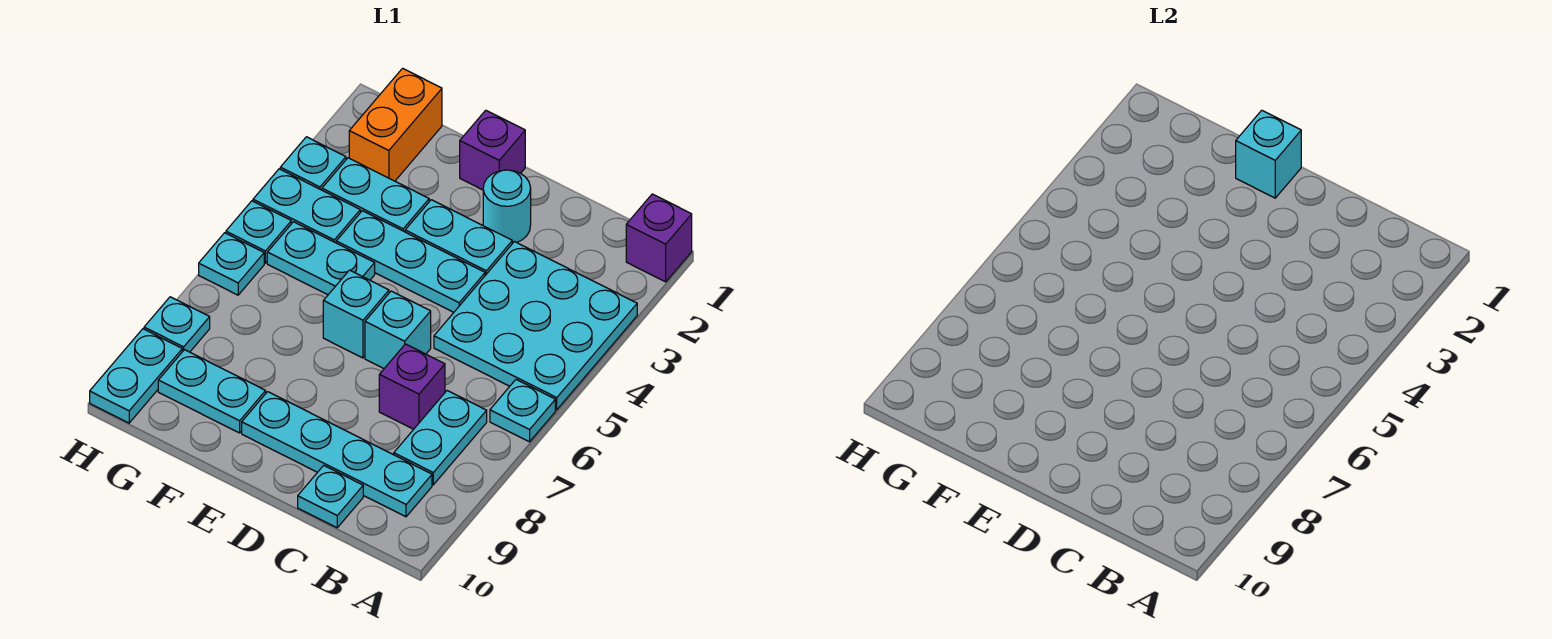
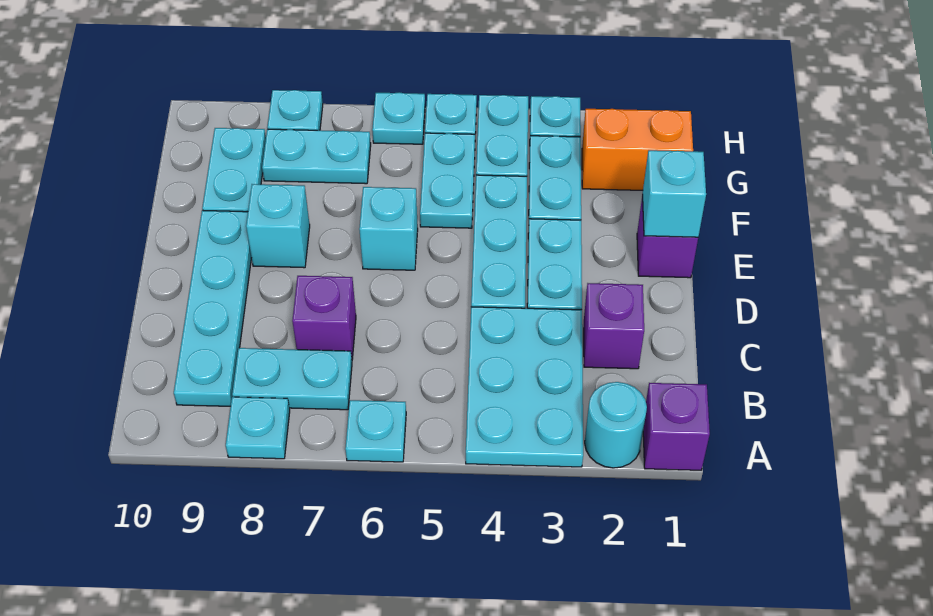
cyan 3x3 plate [434,242,637,410] -> cyan 2x3 plate [466,307,583,467]
none -> purple 1x1 brick [584,283,644,369]
cyan 1x1 plate [298,465,363,528] -> cyan 1x1 plate moved to [226,397,290,459]
cyan 1x1 round brick [483,170,531,244] -> cyan 1x1 round brick moved to [585,382,647,468]
cyan 1x1 brick [365,291,431,369] -> cyan 1x1 brick moved to [246,184,310,268]
cyan 1x2 plate [90,329,182,423] -> cyan 1x2 plate moved to [262,129,371,184]

